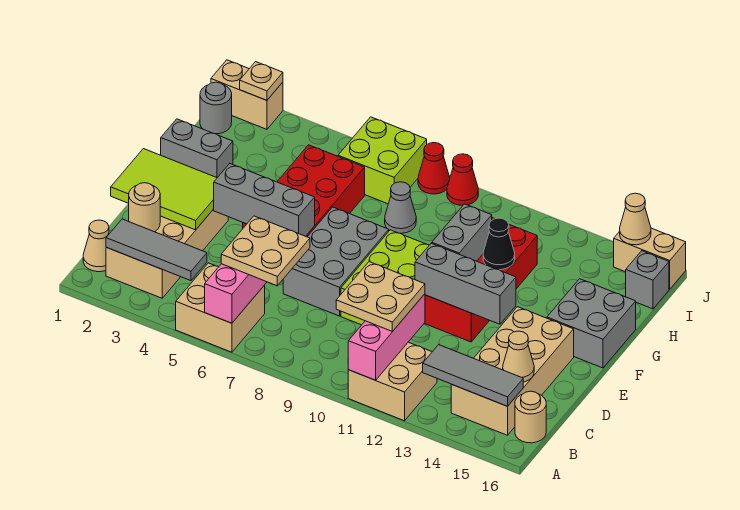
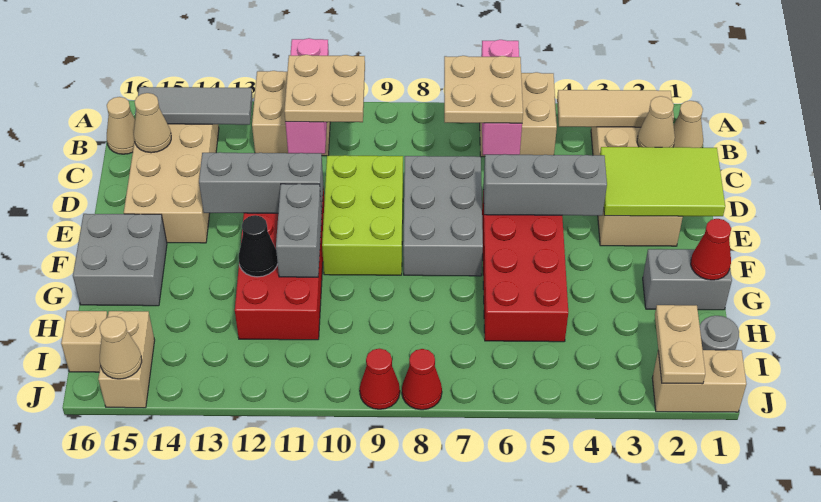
grey 1x3 tile [106,219,207,281] -> tan 1x3 tile [557,90,674,127]
tan 1x1 round brick [515,391,546,443] -> tan 1x1 cone [107,97,135,154]
tan 1x1 round brick [129,183,160,232] -> tan 1x1 cone [637,96,675,147]
none -> red 1x1 cone [691,219,731,280]
grey 1x1 cone [385,182,416,233] -> none
lime 2x2 brick [338,117,427,204] -> none
grey 1x1 brick [626,251,669,309] -> tan 1x1 brick [61,311,108,372]
tan 1x1 plate [240,62,283,100] -> tan 1x2 plate [655,305,705,384]
tan 1x2 brick [614,228,686,289] -> tan 1x2 brick turned to [98,311,155,408]

